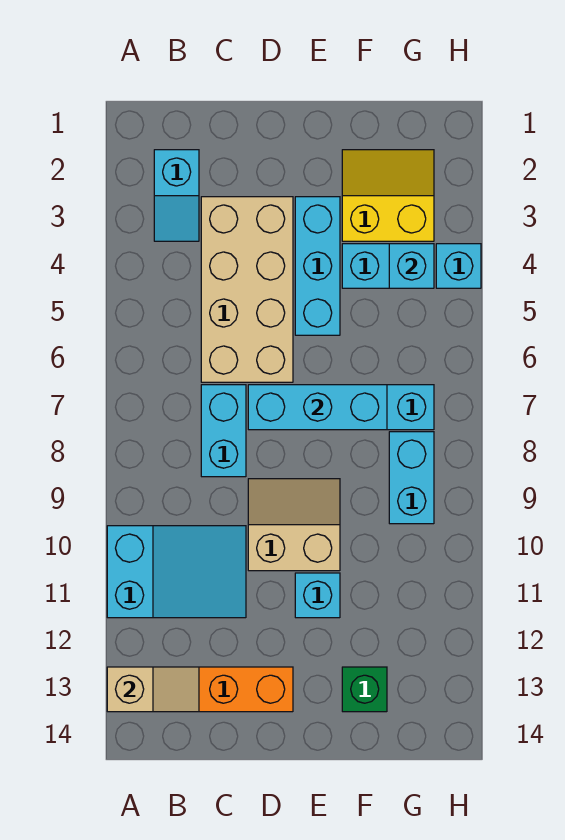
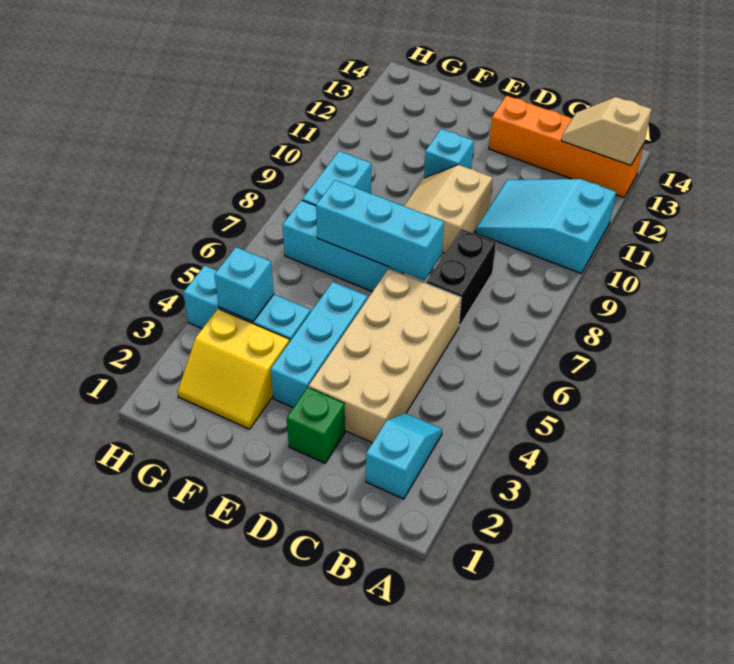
cyan 1x2 brick [201,385,246,477] -> black 1x2 brick [426,229,496,326]
tan 2x2 slope [248,479,340,571] -> tan 2x2 slope turned to [404,165,493,253]
green 1x1 brick [342,667,387,712] -> green 1x1 brick moved to [286,387,345,463]

